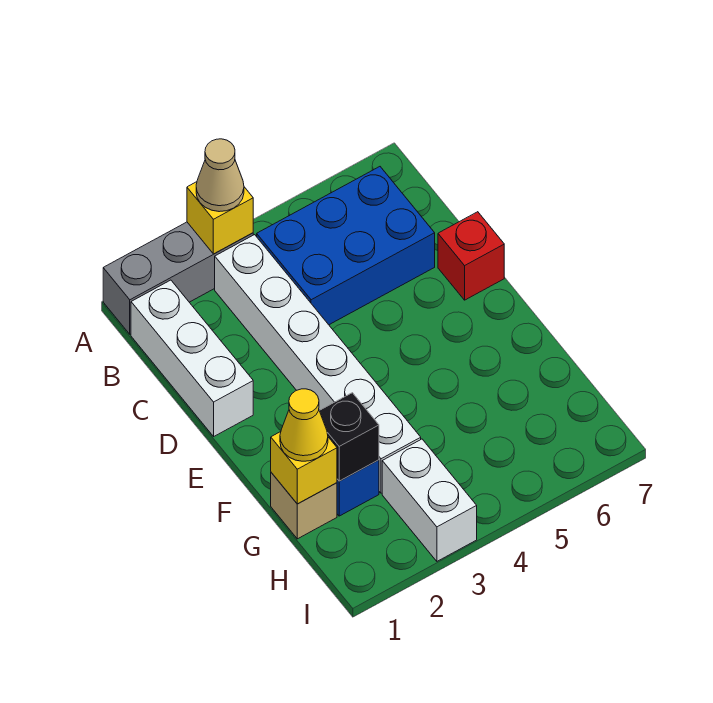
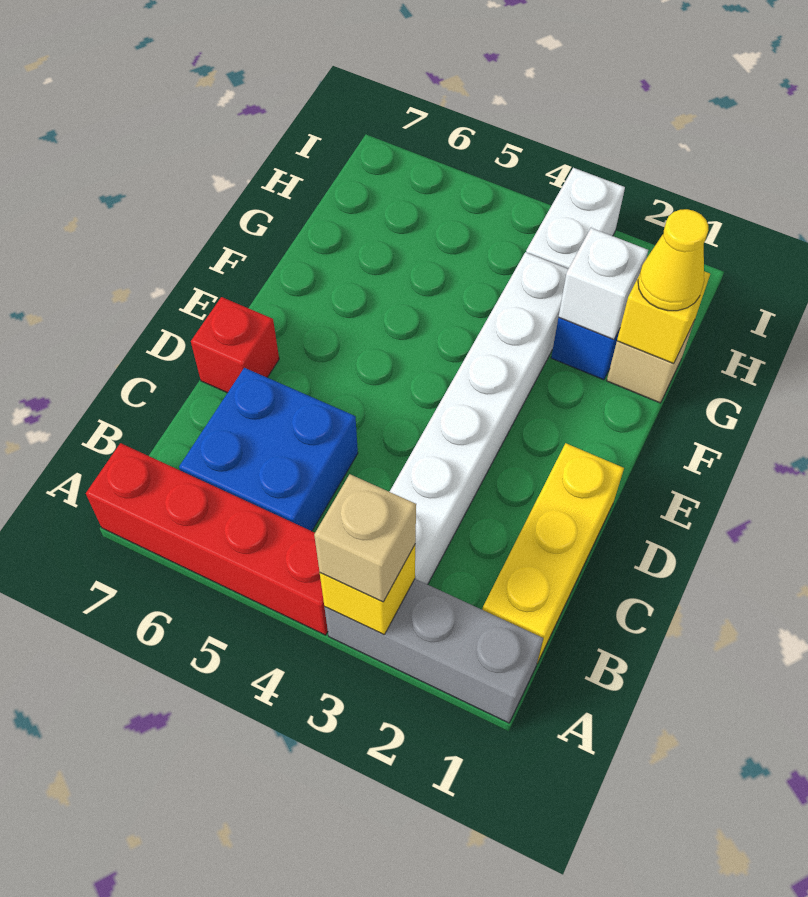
tan 1x1 cone [196,139,244,212] -> tan 1x1 brick [314,474,416,602]
none -> red 1x4 brick [86,443,328,635]
white 1x3 brick [131,280,253,436] -> yellow 1x3 brick [483,443,624,663]
blue 2x3 brick [257,167,435,325] -> blue 2x2 brick [179,368,358,531]
black 1x1 brick [319,393,379,481] -> white 1x1 brick [559,228,648,339]

